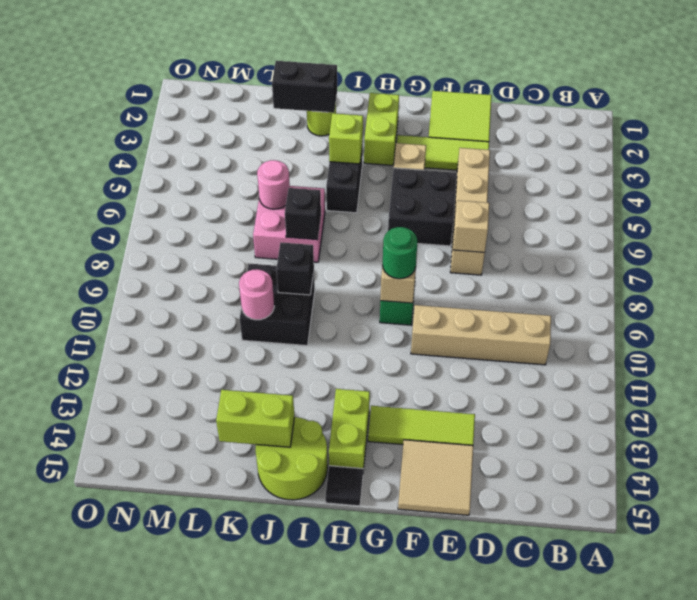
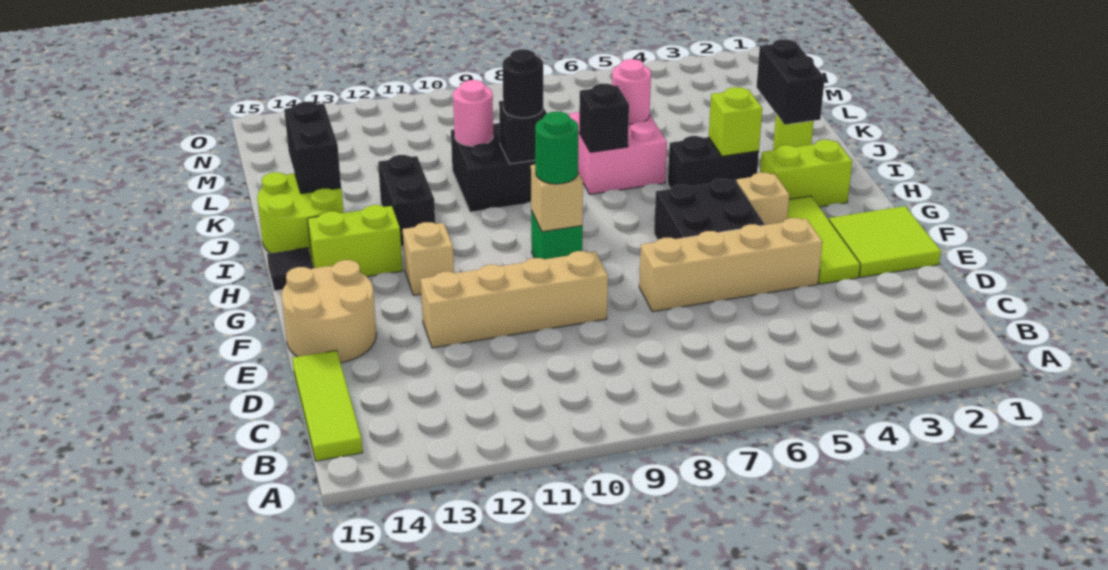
tan 1x4 brick [411,305,551,365] -> tan 1x4 brick turned to [421,251,608,348]
tan 1x1 brick [453,200,489,252] -> tan 1x1 brick moved to [403,222,454,295]
lime 1x3 tile [368,406,475,445] -> lime 1x3 tile moved to [292,350,363,461]
tan 2x2 tile [398,440,473,515] -> tan 2x2 round brick [282,260,376,363]
none -> black 1x2 brick [378,155,435,246]
none -> black 1x1 round brick [502,49,543,118]
lime 1x2 brick [216,390,294,447] -> black 1x2 brick [284,102,341,194]

